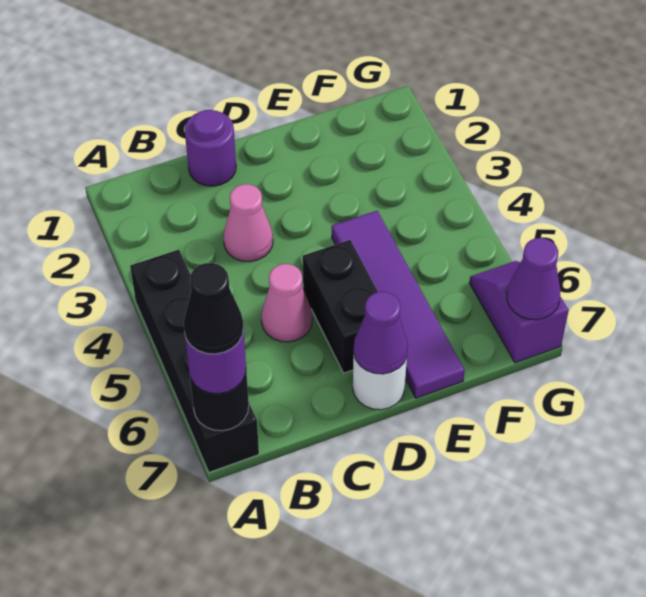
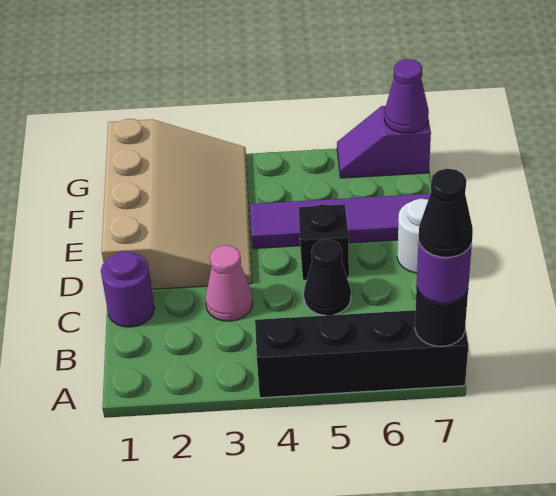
pink 1x1 cone [261,264,312,342] -> black 1x1 cone [304,239,351,315]
none -> tan 3x4 slope [102,119,252,289]
black 1x2 brick [303,240,378,373] -> black 1x1 brick [299,204,349,281]
purple 1x1 cone [354,292,408,374] -> none

